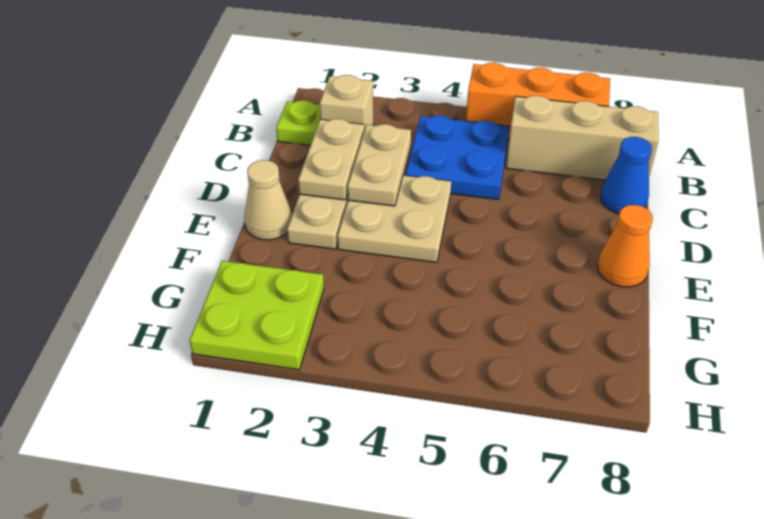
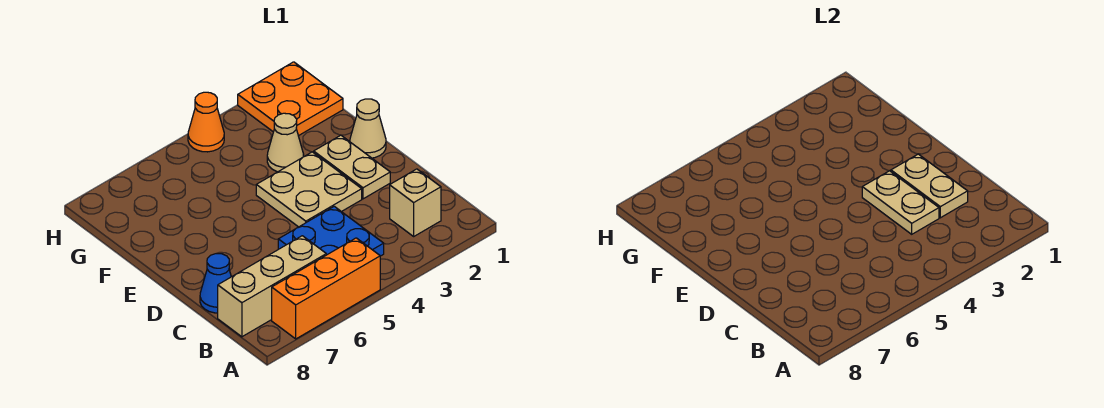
lime 1x1 plate [276,100,321,145] -> none
orange 1x1 cone [597,205,653,287] -> orange 1x1 cone moved to [188,92,224,152]
none -> tan 1x1 cone [267,113,304,172]
lime 2x2 plate [189,261,324,370] -> orange 2x2 plate [238,62,343,136]

